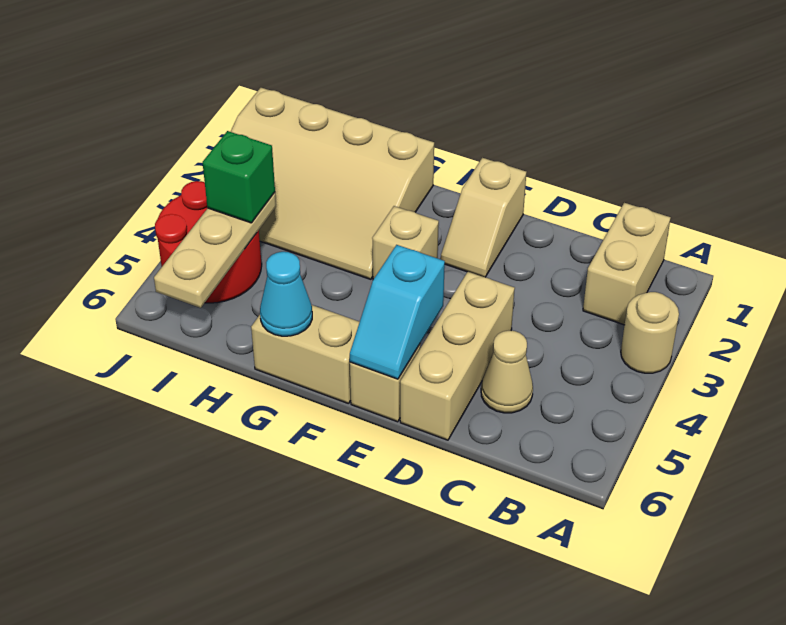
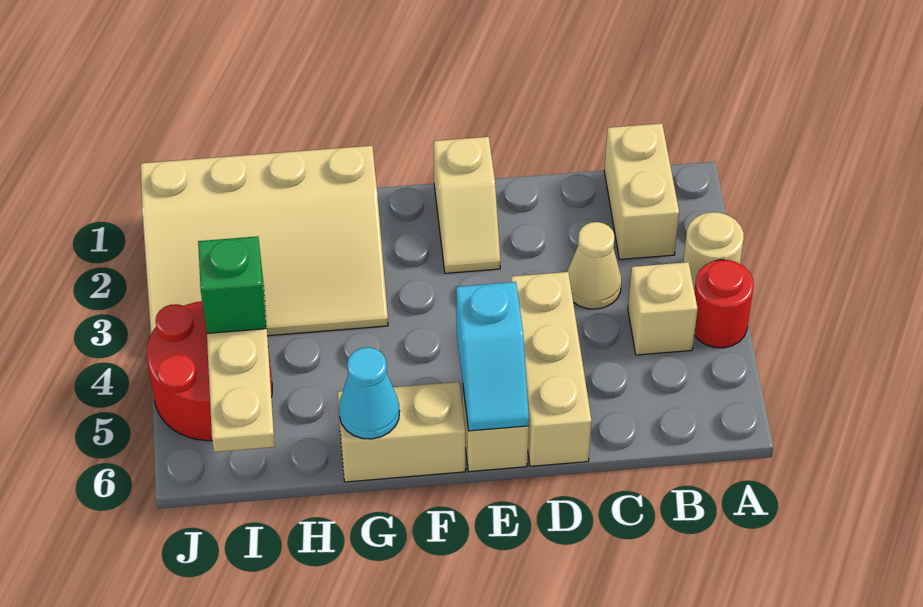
none -> red 1x1 round brick [694,260,754,348]
tan 1x1 cone [481,331,533,413] -> tan 1x1 cone moved to [567,222,621,309]
tan 1x1 brick [372,206,439,279] -> tan 1x1 brick moved to [628,262,698,355]

